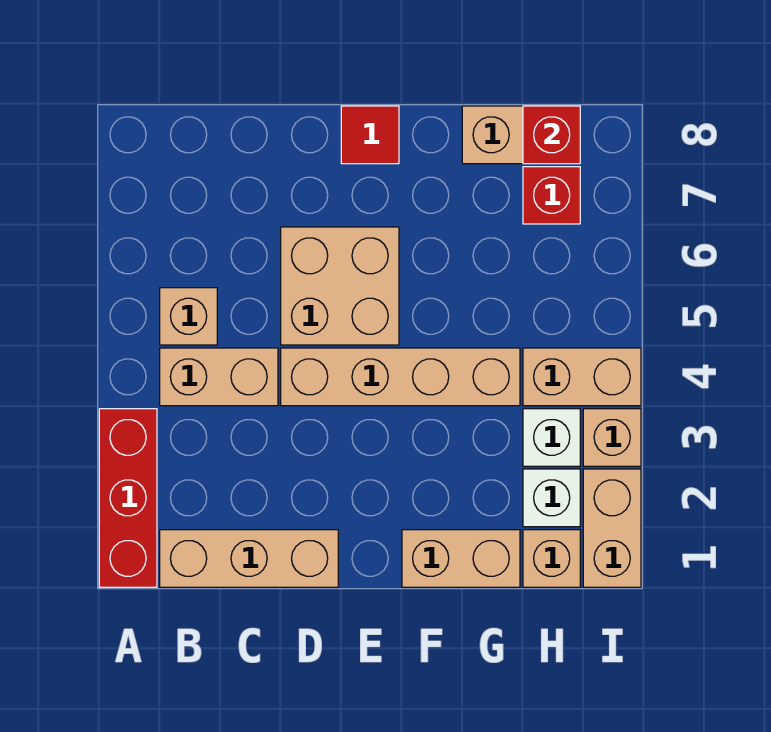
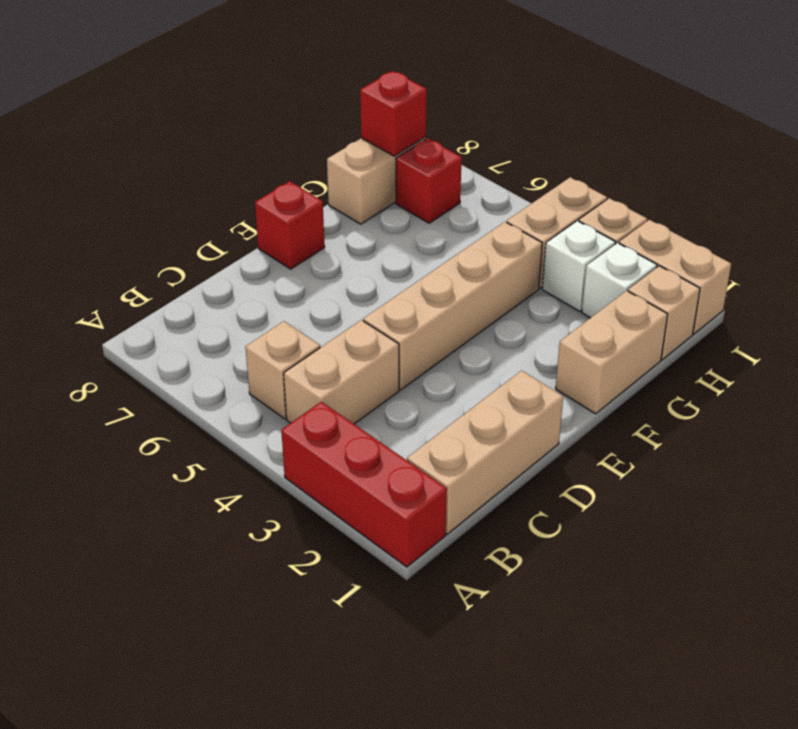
tan 2x2 brick [281,227,399,345] -> none
red 1x1 tile [341,106,399,164] -> red 1x1 brick [255,181,325,269]

